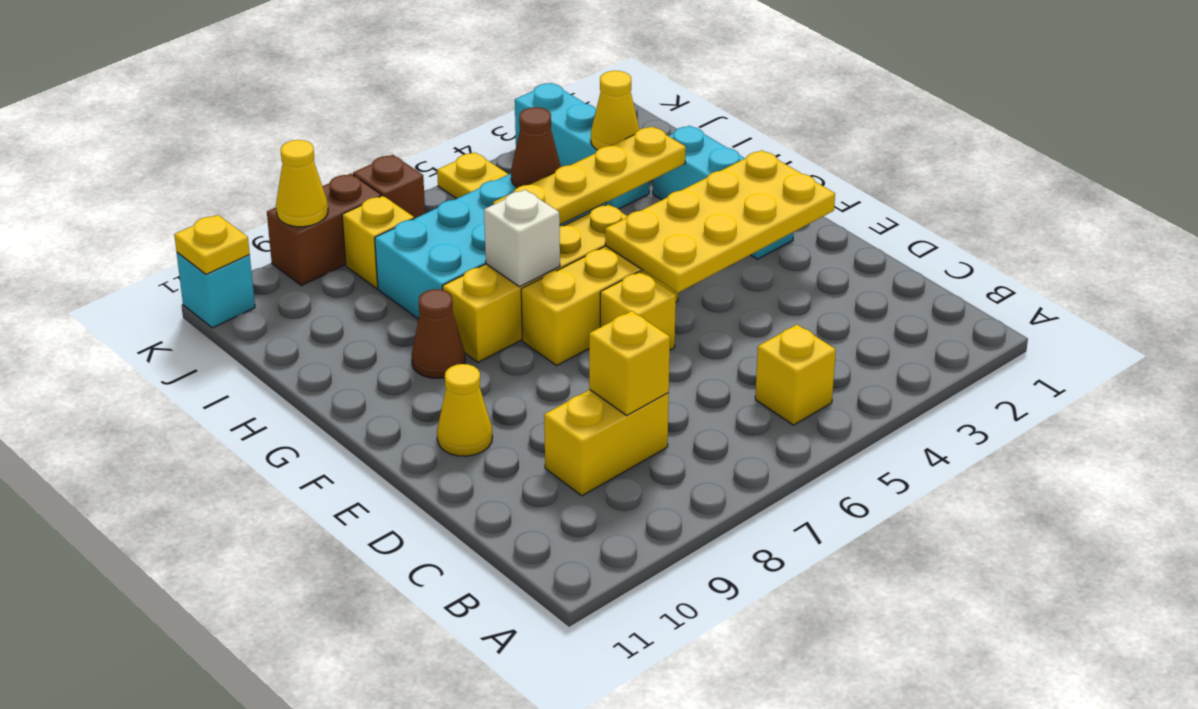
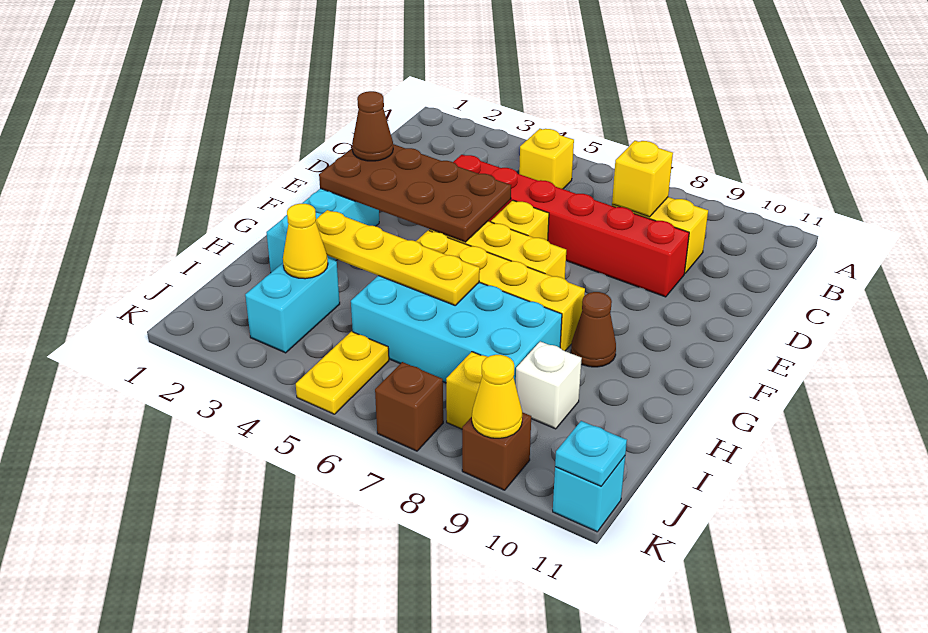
none -> red 1x6 brick [453,155,689,297]
yellow 2x4 plate [605,150,835,293] -> brown 2x4 plate [319,144,511,242]
yellow 1x1 cone [437,364,492,456] -> none
white 1x1 brick [484,190,560,287] -> white 1x1 brick moved to [516,341,582,429]
cyan 1x3 brick [515,83,650,209] -> cyan 1x2 brick [245,258,340,353]
brown 1x1 cone [511,107,561,188] -> brown 1x1 cone moved to [352,91,393,161]
brown 1x2 brick [267,174,381,286] -> brown 1x1 brick [462,412,531,490]
yellow 1x1 plate [174,215,250,274] -> cyan 1x1 plate [555,421,627,486]

